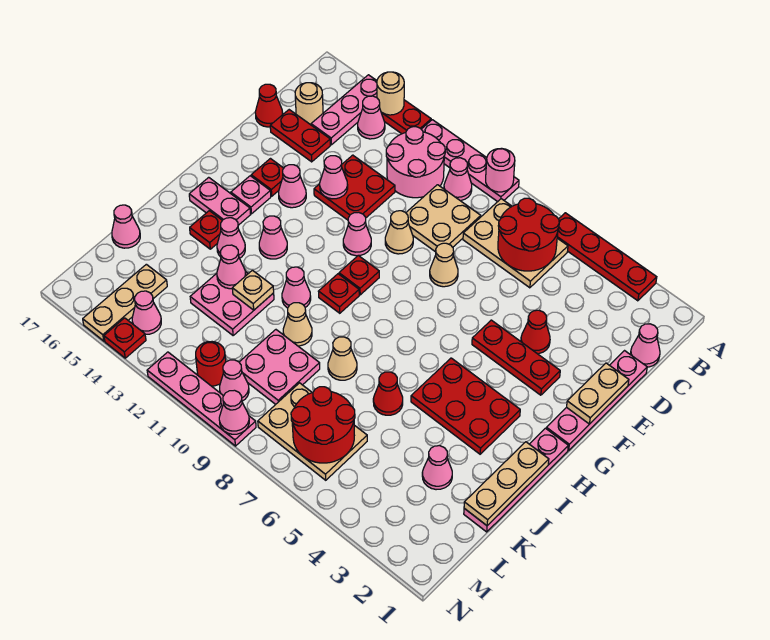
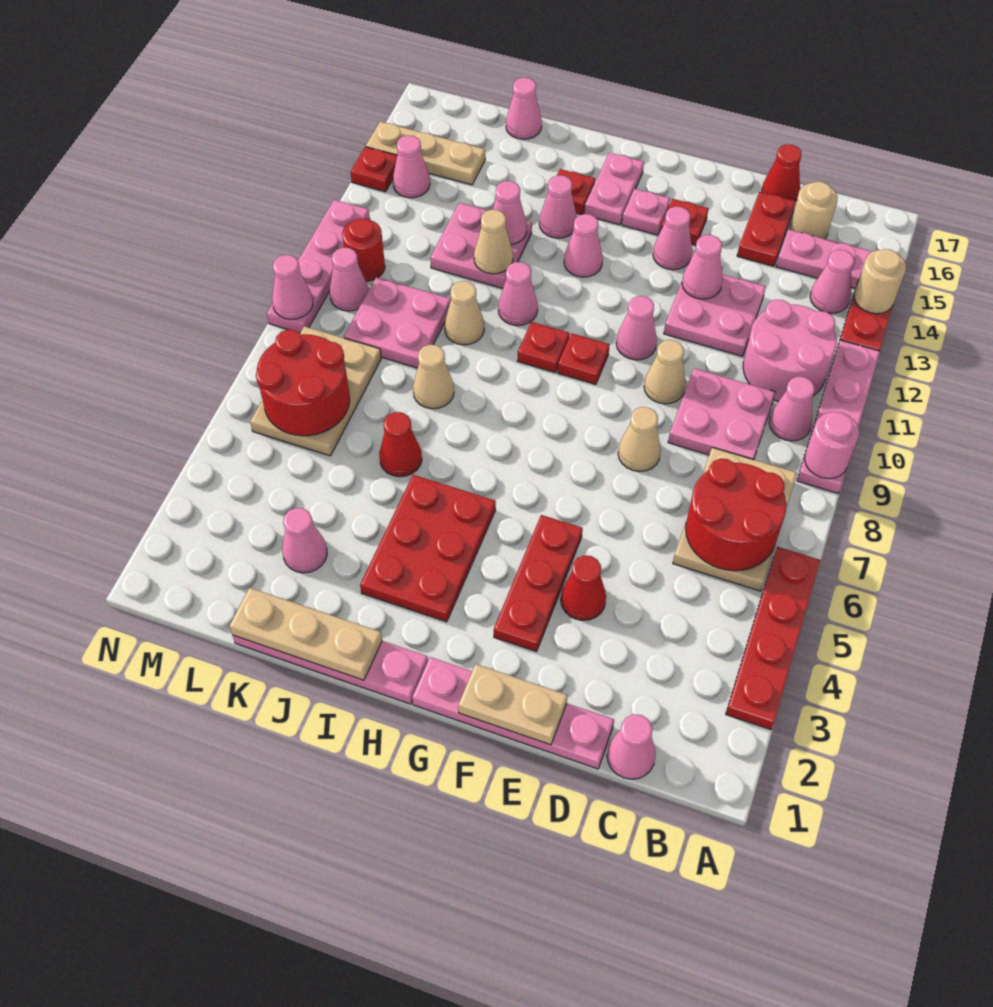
tan 2x2 plate [406,185,481,252] -> pink 2x2 plate [668,368,775,460]
red 2x2 plate [314,155,395,220] -> pink 2x2 plate [664,275,766,356]
tan 1x1 plate [232,270,274,310] -> tan 1x1 cone [474,210,513,274]

